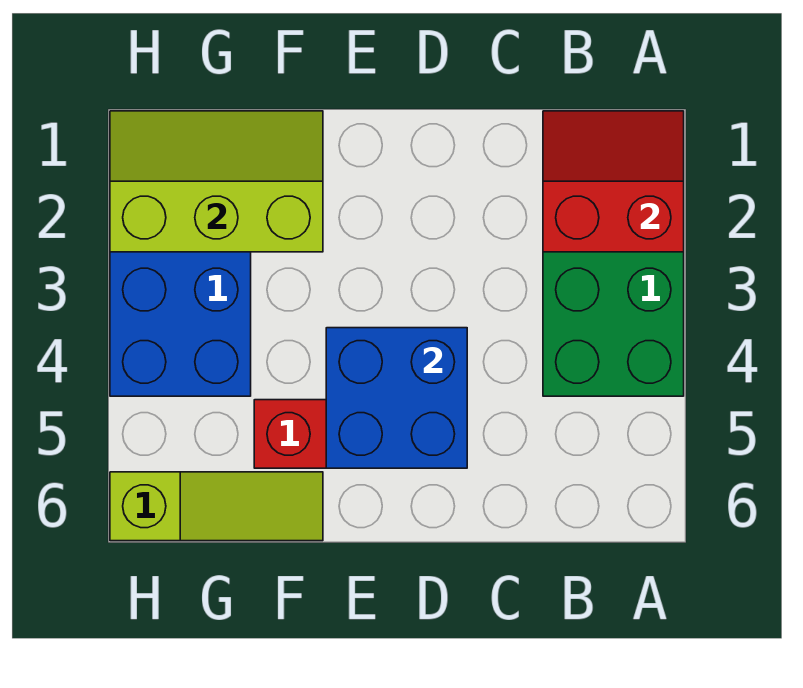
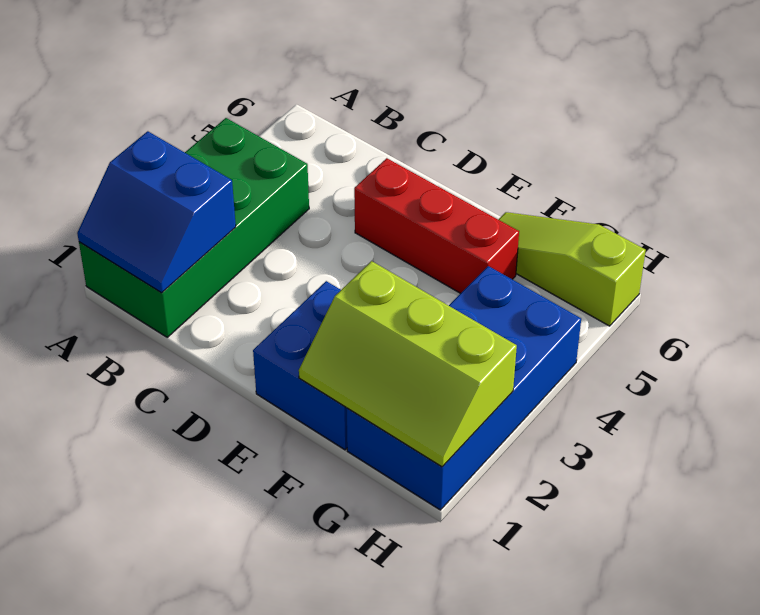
red 2x2 slope [543,111,684,252] -> blue 2x2 slope [77,131,236,293]
blue 2x2 brick [326,328,467,468] -> blue 2x2 brick moved to [253,281,347,450]

